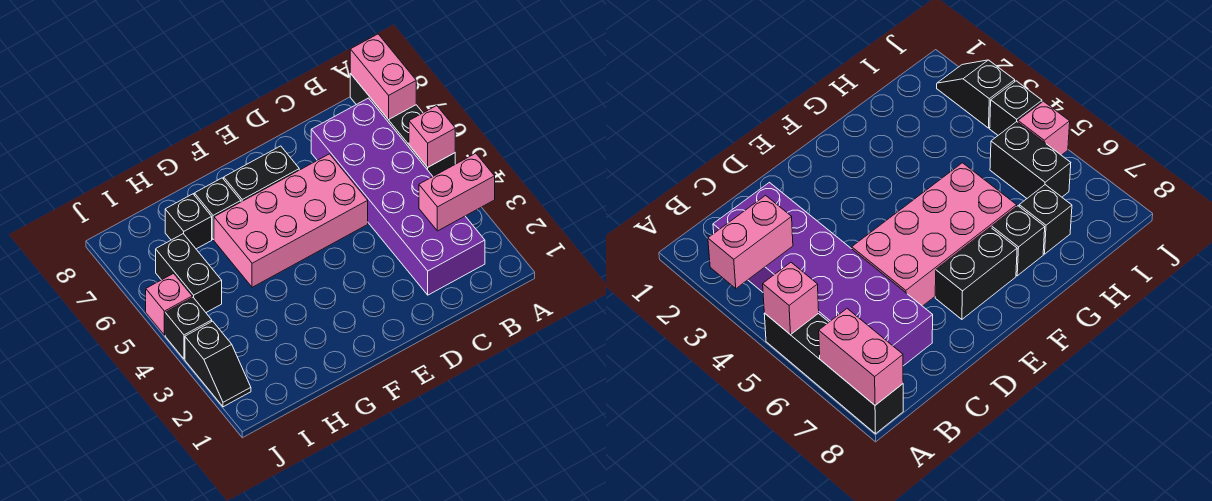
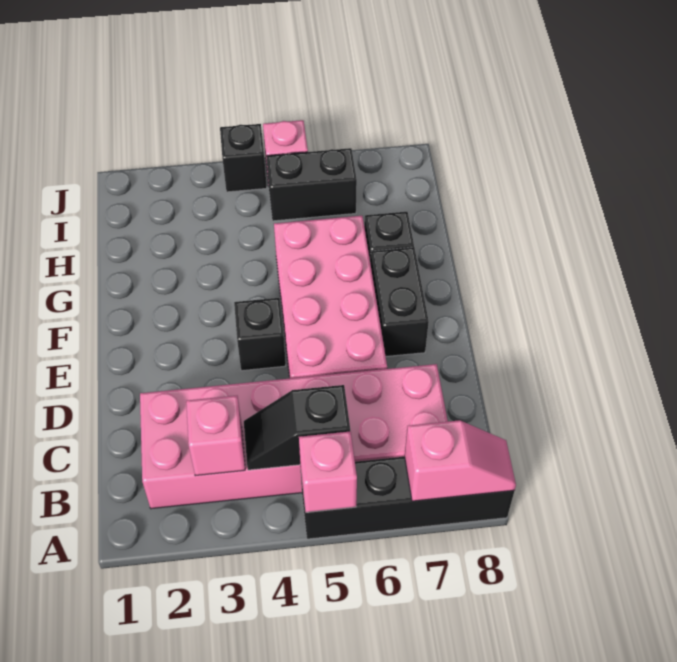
pink 1x2 brick [419,153,495,231] -> pink 1x1 brick [186,396,245,476]
pink 1x2 brick [350,34,416,120] -> pink 1x2 slope [405,420,516,501]
purple 2x6 brick [311,98,485,295] -> pink 2x6 brick [140,364,448,509]
black 1x1 brick [165,194,212,249] -> black 1x1 brick moved to [234,298,286,371]
black 1x2 slope [185,321,251,407] -> black 1x2 slope moved to [244,385,350,470]

